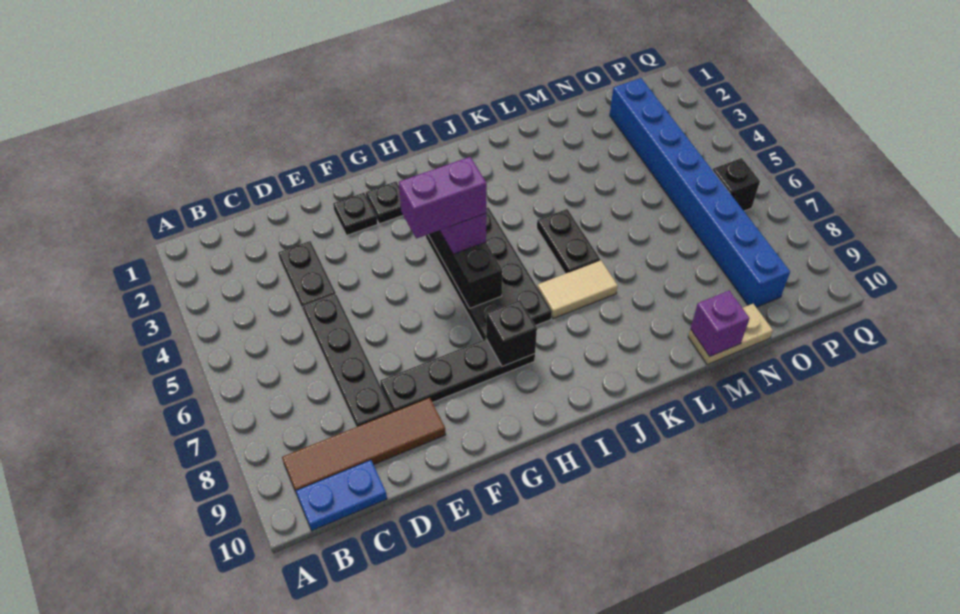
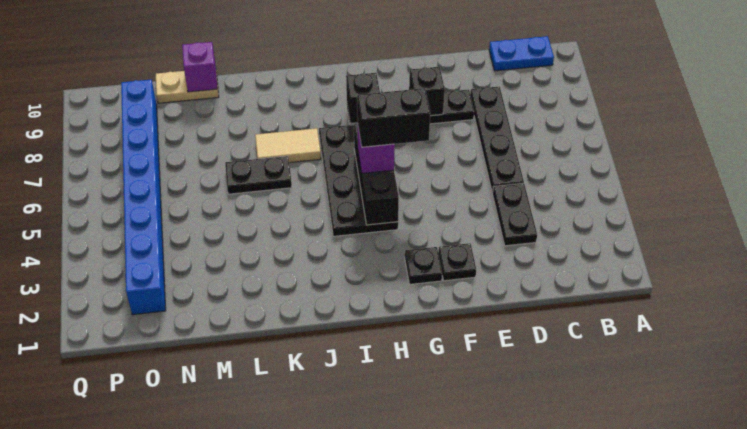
brown 1x4 tile [282,398,446,494] -> none
purple 1x2 brick [399,157,487,239] -> black 1x2 brick [357,88,430,147]
black 1x2 plate [537,209,600,274] -> black 1x2 plate turned to [225,156,292,194]
black 1x1 brick [713,158,760,211] -> black 1x1 brick moved to [409,67,445,116]

